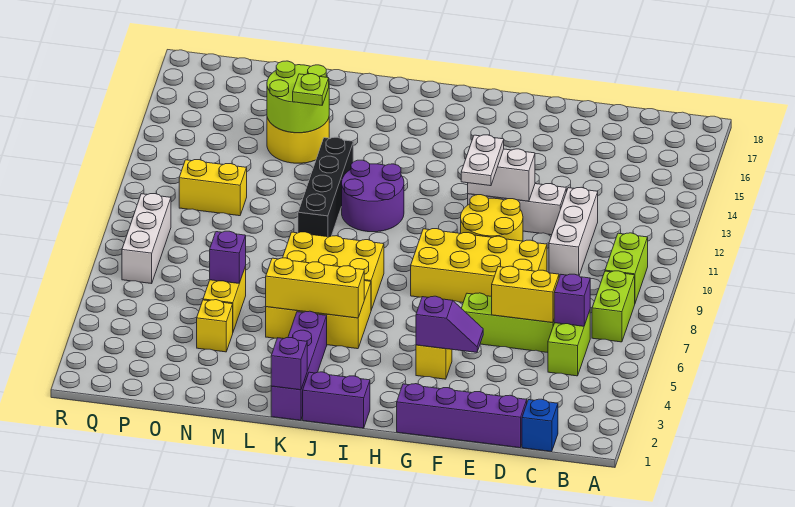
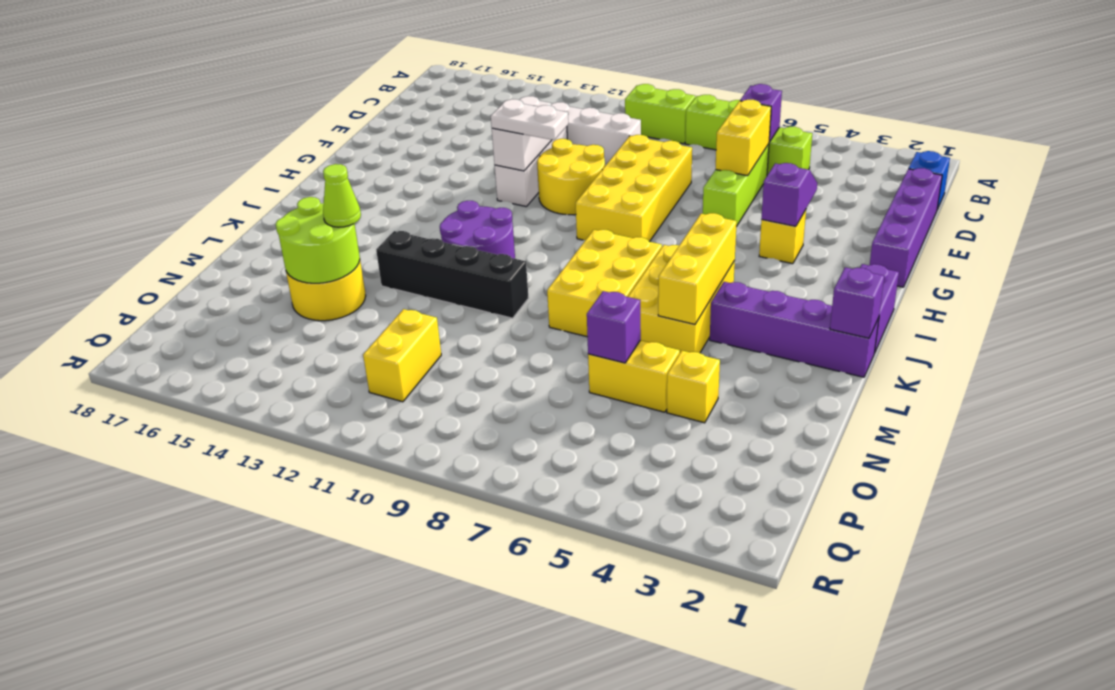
lime 1x1 plate [293,74,329,105] -> lime 1x1 cone [323,164,361,227]
white 1x3 brick [122,194,171,284] -> none

